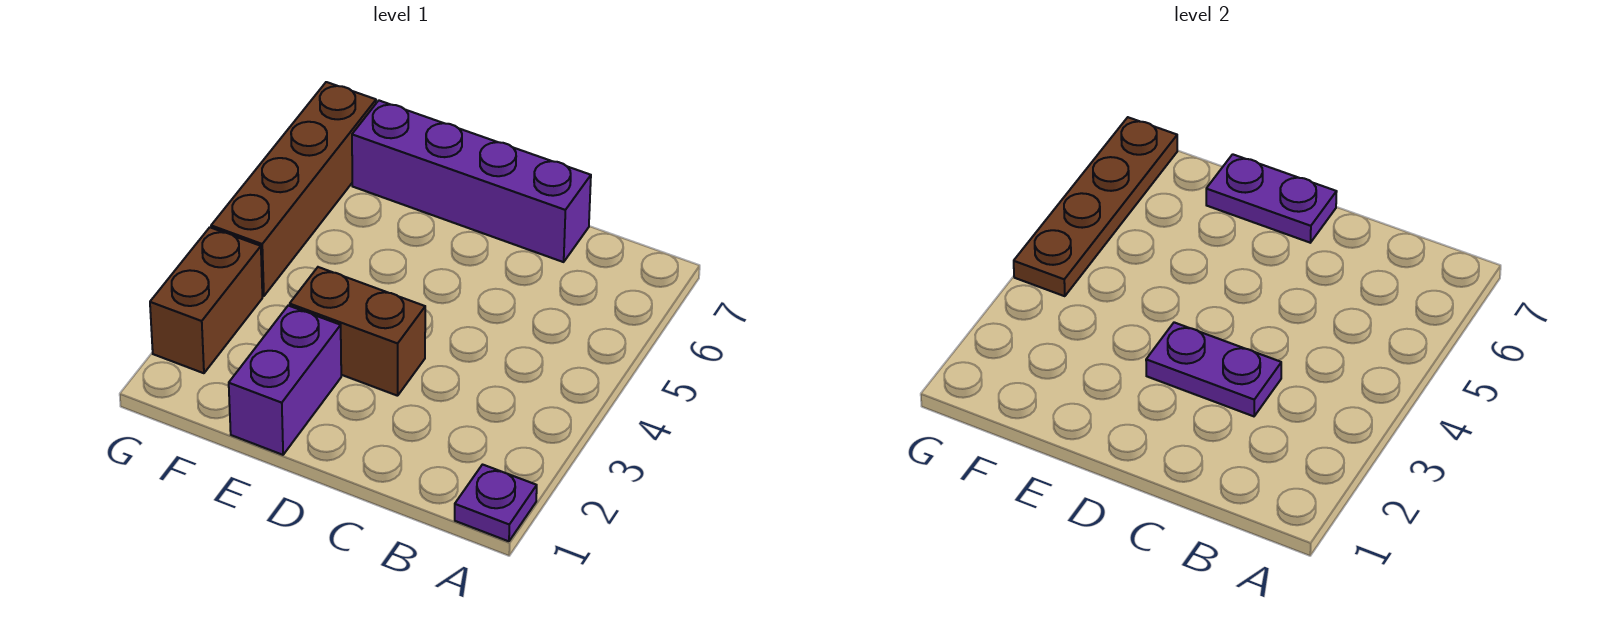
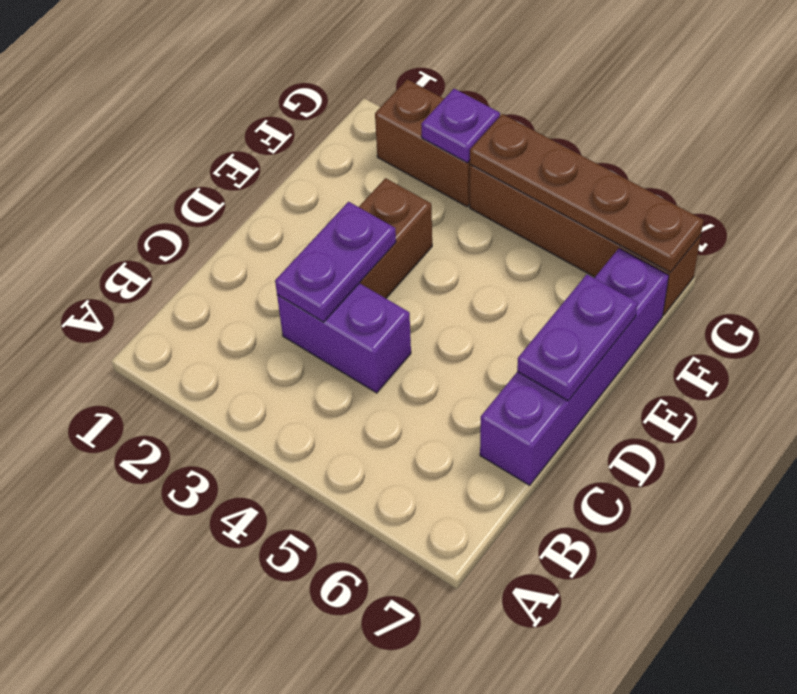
purple 1x1 plate [455,465,537,541] -> purple 1x1 plate moved to [421,89,500,163]
purple 1x2 brick [229,306,341,455] -> purple 1x2 brick moved to [277,283,411,393]

